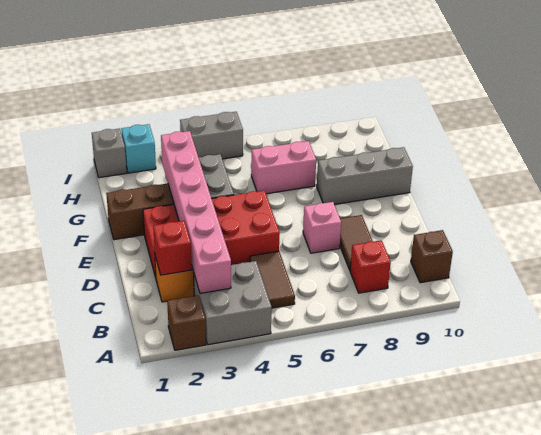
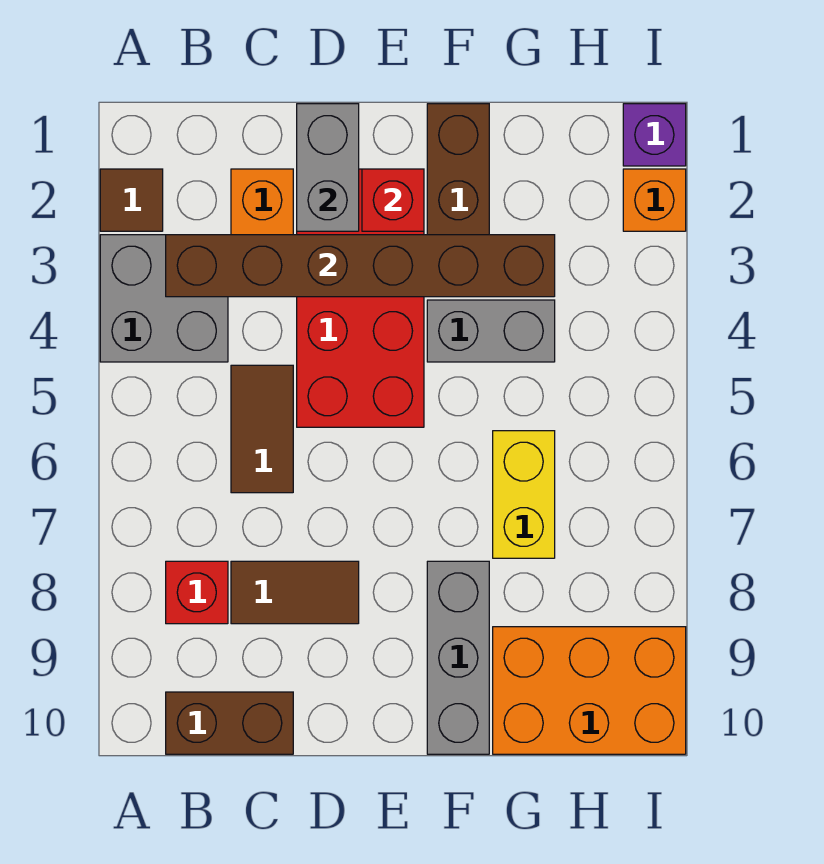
brown 1x1 brick [167,295,206,350] -> brown 1x1 tile [100,169,163,231]
pink 1x6 brick [161,131,231,293] -> brown 1x6 brick [166,235,555,297]
brown 1x2 tile [250,251,295,308] -> brown 1x2 tile turned to [231,365,293,493]
brown 1x1 brick [411,230,453,283] -> brown 1x2 brick [166,692,293,754]
red 1x1 brick [153,221,192,275] -> red 1x1 brick moved to [362,169,424,231]
pink 1x1 brick [303,202,341,253] -> none
pink 1x2 brick [251,141,316,194] -> yellow 1x2 brick [493,431,555,558]
none -> orange 2x3 brick [493,627,686,754]
grey 1x1 brick [92,129,127,178] -> purple 1x1 brick [623,104,686,166]
cyan 1x1 brick [121,124,156,173] -> orange 1x1 brick [623,169,686,231]
grey 1x2 brick [180,112,243,159] -> grey 1x2 brick moved to [297,104,359,231]

